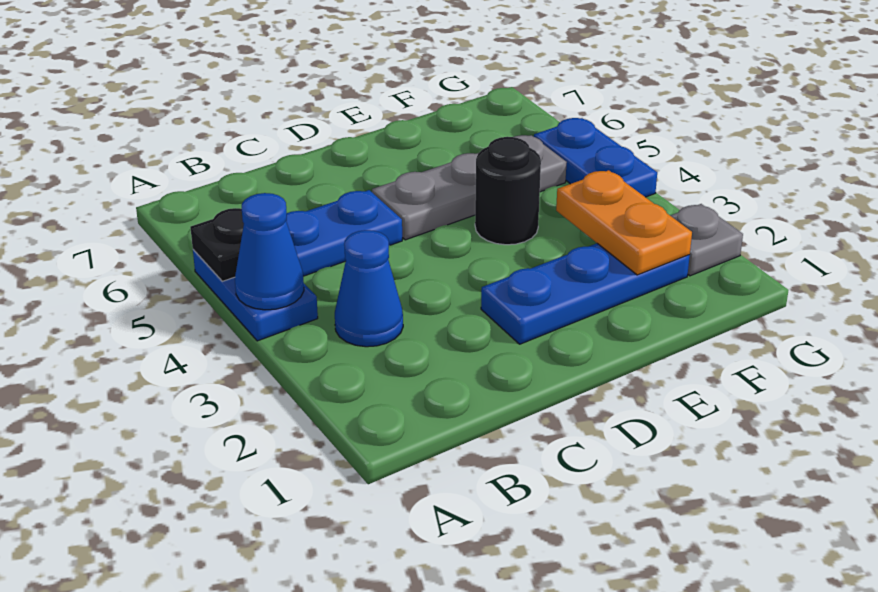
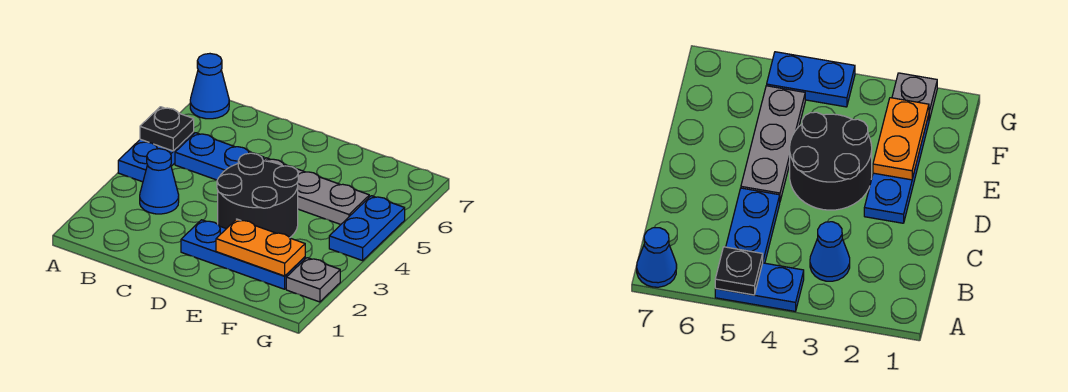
blue 1x1 cone [235,193,304,310] -> blue 1x1 cone moved to [190,54,229,119]
black 1x1 round brick [475,137,541,245] -> black 2x2 round brick [217,153,298,238]
orange 1x2 plate [556,170,692,275] -> orange 1x2 plate turned to [216,219,305,276]

